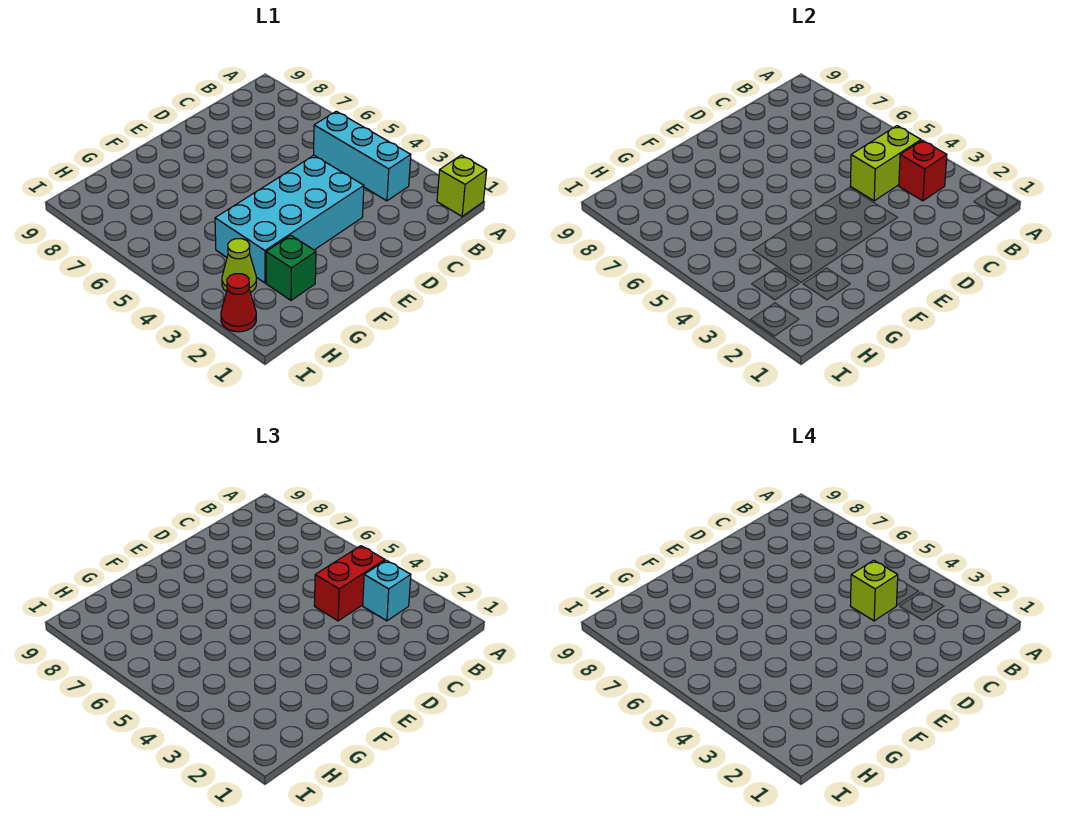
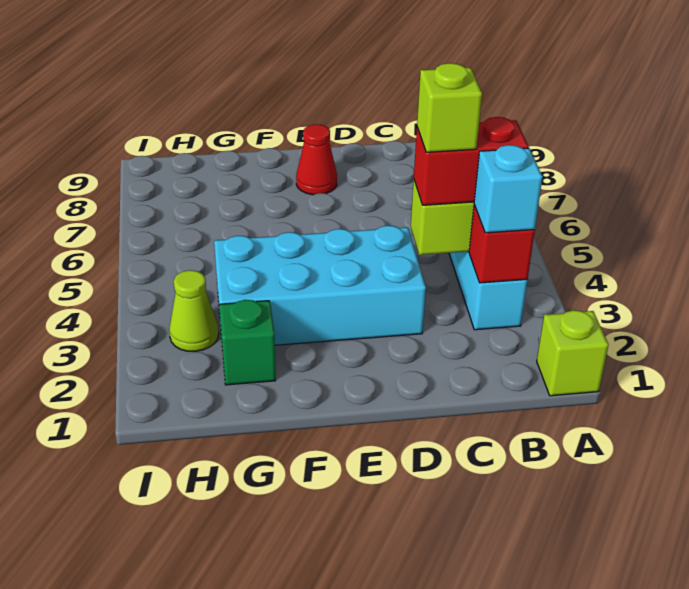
red 1x1 cone [221,274,256,332] -> red 1x1 cone moved to [296,124,337,195]

